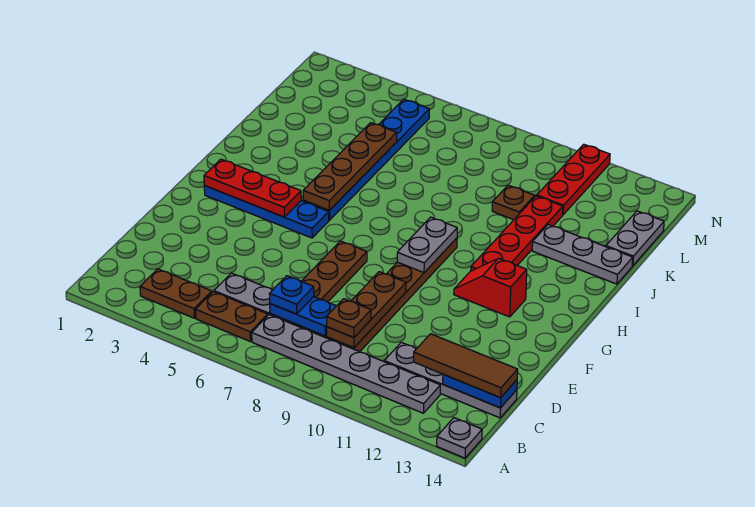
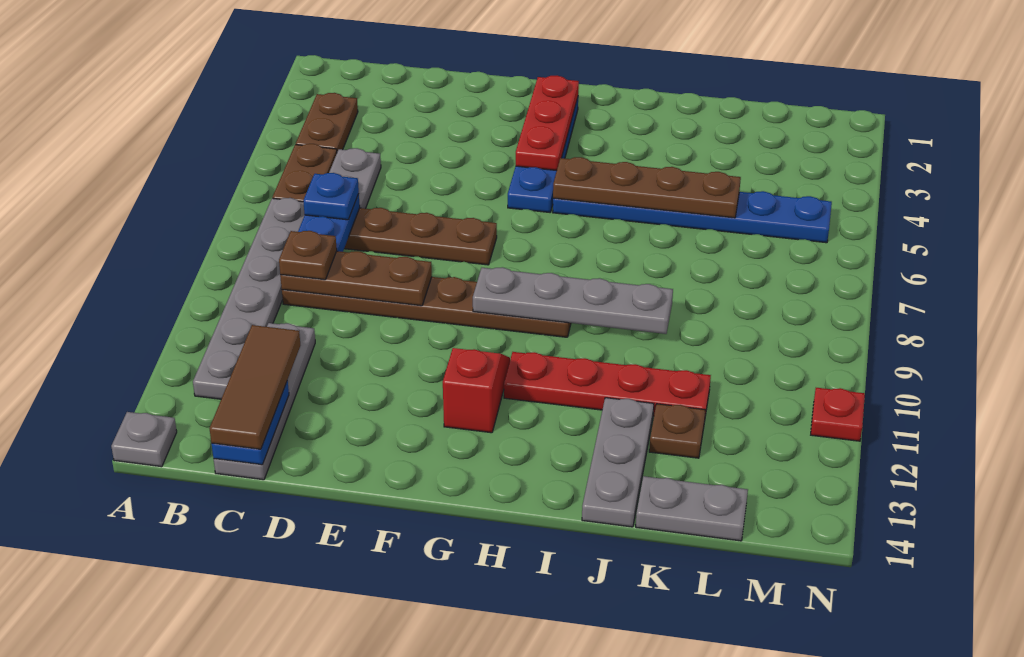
grey 1x2 plate [397,217,457,273] -> grey 1x4 plate [473,267,673,334]
brown 1x1 plate [492,185,535,220] -> brown 1x1 plate moved to [649,404,705,458]
red 1x3 plate [537,144,610,215] -> red 1x1 plate [811,388,865,441]

